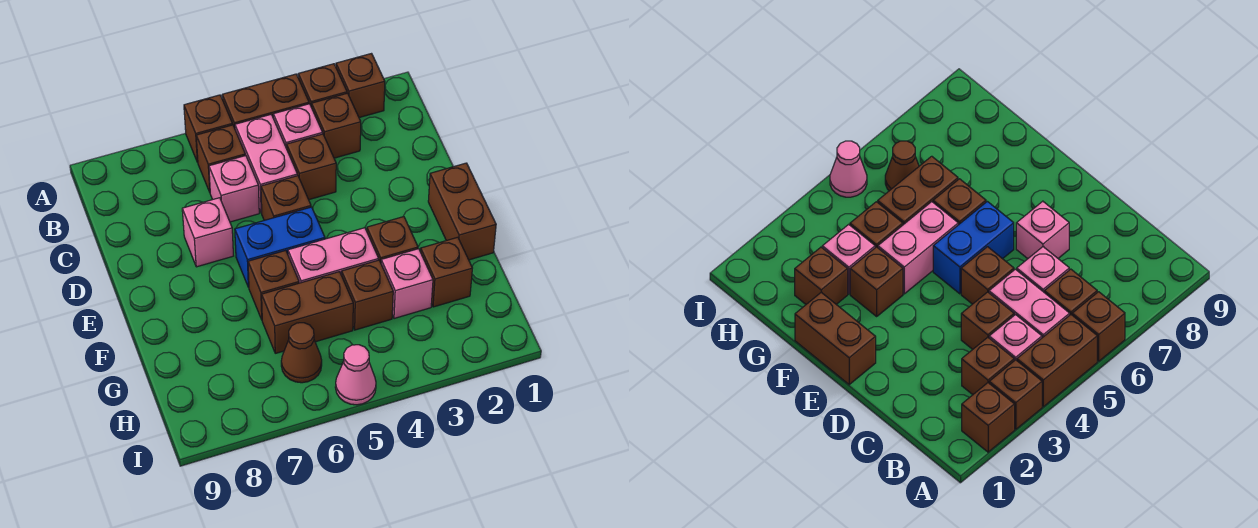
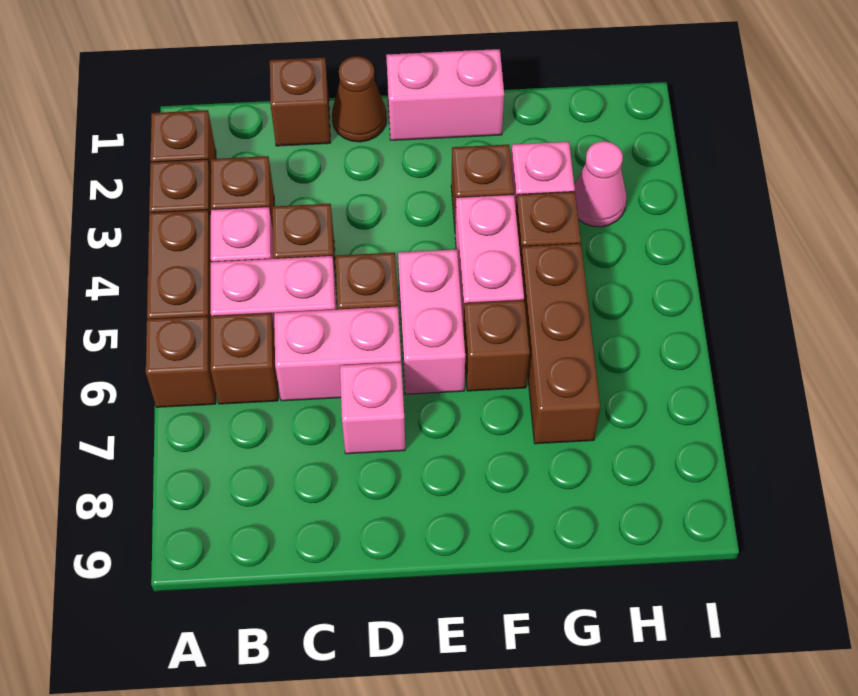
pink 1x1 brick [209,155,259,222] -> pink 1x2 brick [274,306,401,401]
brown 1x2 brick [428,163,496,260] -> pink 1x2 brick [386,49,504,140]
blue 1x2 brick [235,207,325,287] -> pink 1x2 brick [398,249,465,394]
brown 1x1 brick [421,237,472,307] -> brown 1x1 brick moved to [270,57,330,146]
brown 1x2 brick [262,272,353,353] -> brown 1x3 brick [521,243,600,444]
brown 1x1 cone [281,323,322,383] -> brown 1x1 cone moved to [332,56,386,142]
pink 1x1 cone [335,345,376,405] -> pink 1x1 cone moved to [574,141,626,227]

